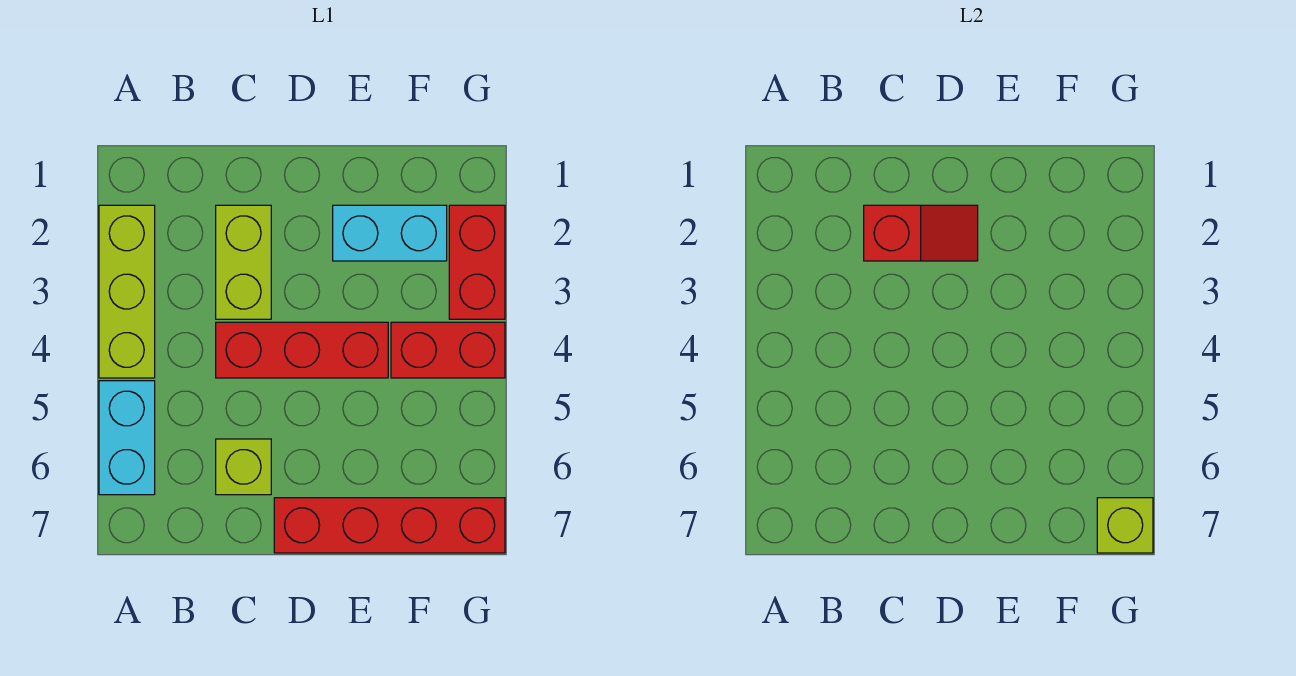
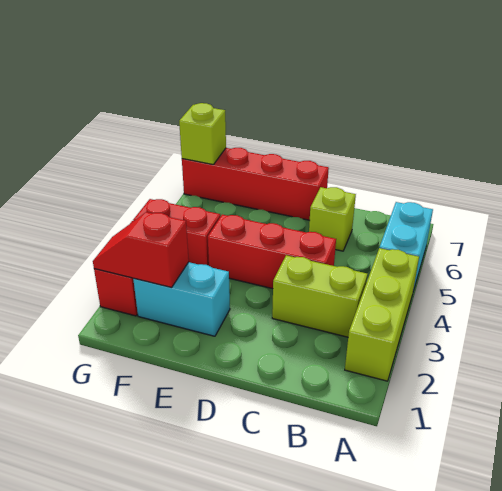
lime 1x2 brick [216,205,271,319] -> lime 1x2 brick turned to [272,255,368,337]
red 1x2 slope [864,205,978,261] -> red 1x2 slope moved to [93,212,189,287]

